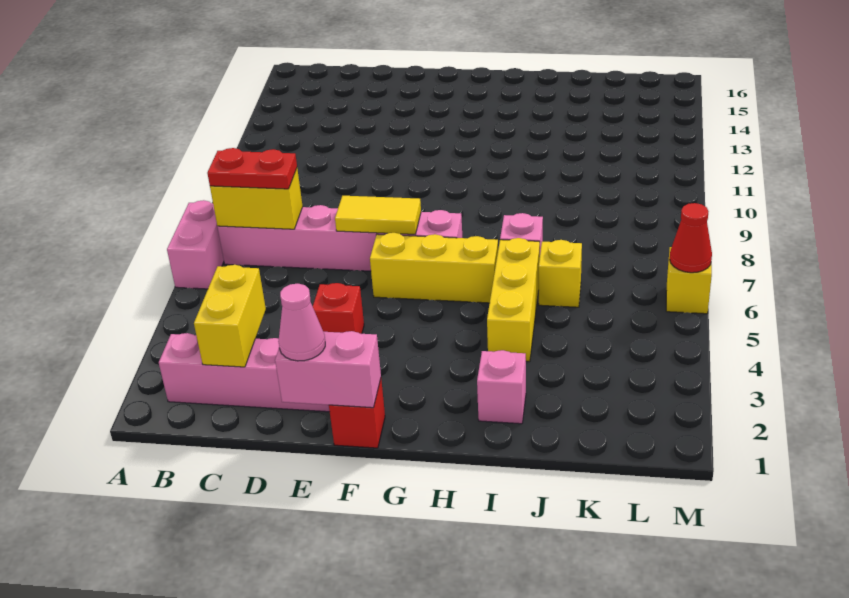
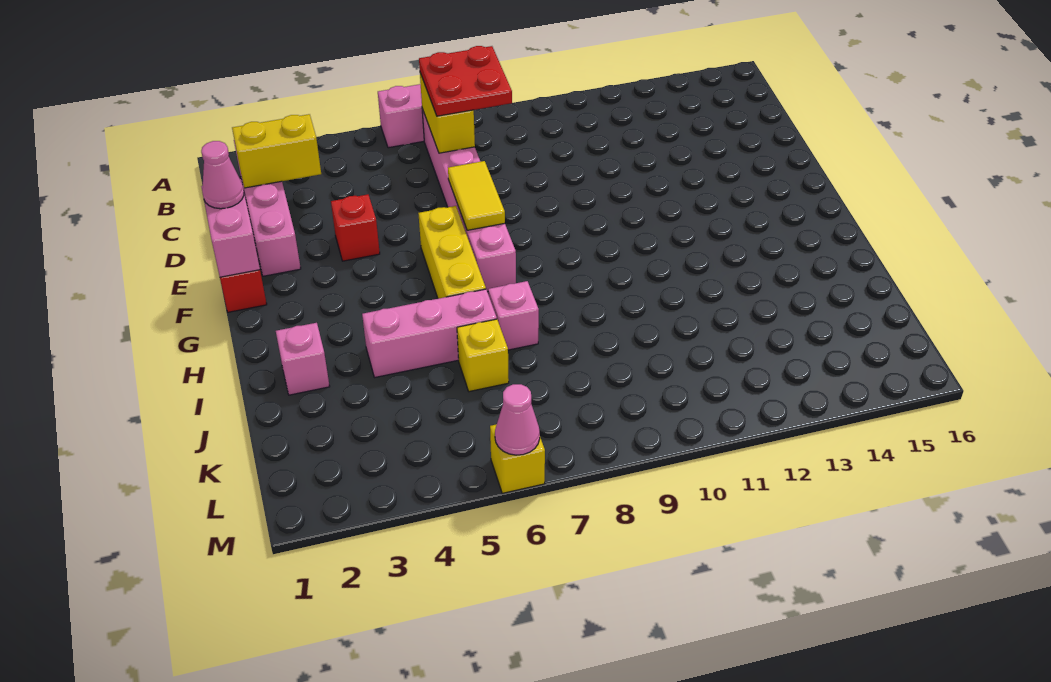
red 1x2 plate [207,148,297,189] -> red 2x2 plate [419,46,512,116]
yellow 1x3 brick [487,238,540,362] -> pink 1x3 brick [362,289,497,377]
red 1x1 cone [670,203,712,273] -> pink 1x1 cone [495,384,540,455]

